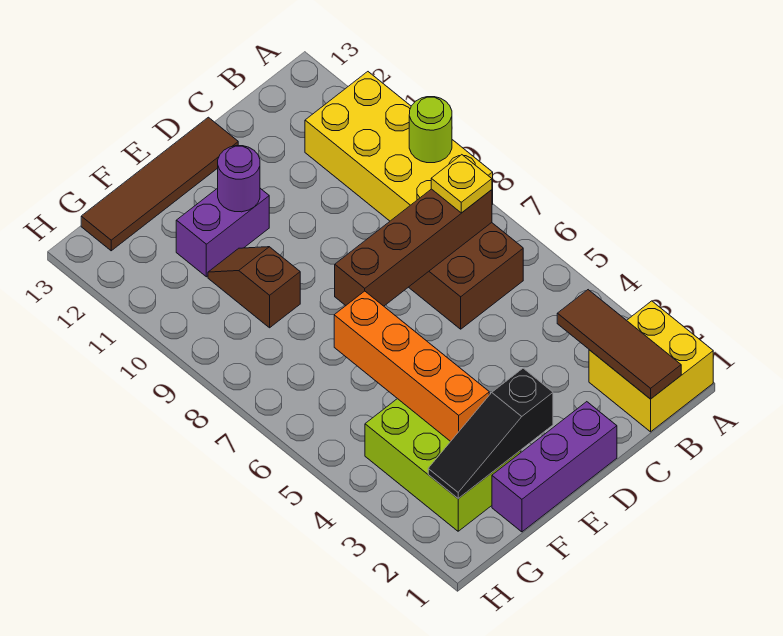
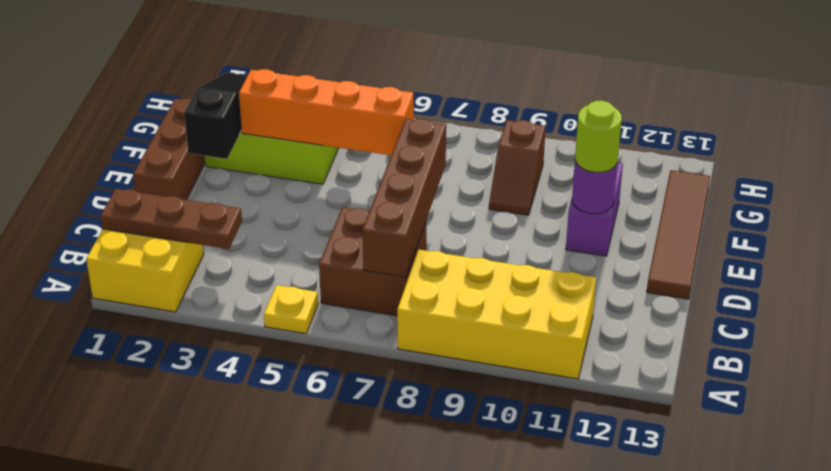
lime 1x1 round brick [409,97,452,163] -> lime 1x1 round brick moved to [575,101,622,172]
brown 1x3 tile [557,290,681,399] -> brown 1x3 plate [100,189,242,249]
yellow 1x1 plate [431,155,492,213] -> yellow 1x1 plate moved to [264,285,318,334]
purple 1x3 brick [492,402,617,532] -> brown 1x3 brick [133,98,205,200]
brown 1x2 slope [208,247,300,328] -> brown 1x2 slope turned to [489,120,546,215]

